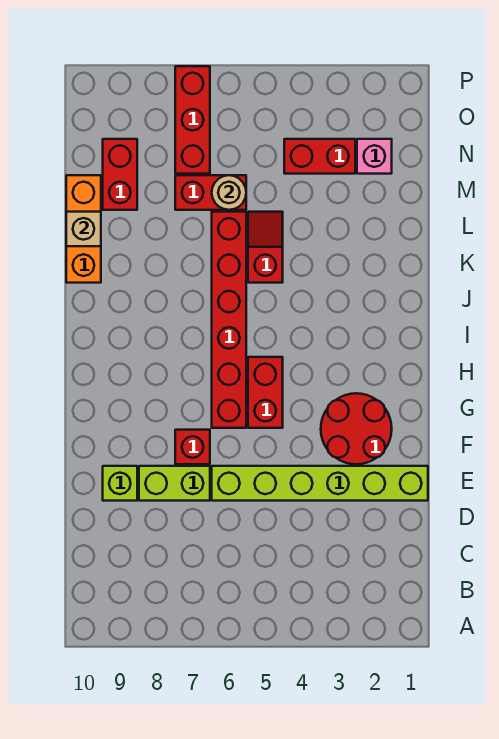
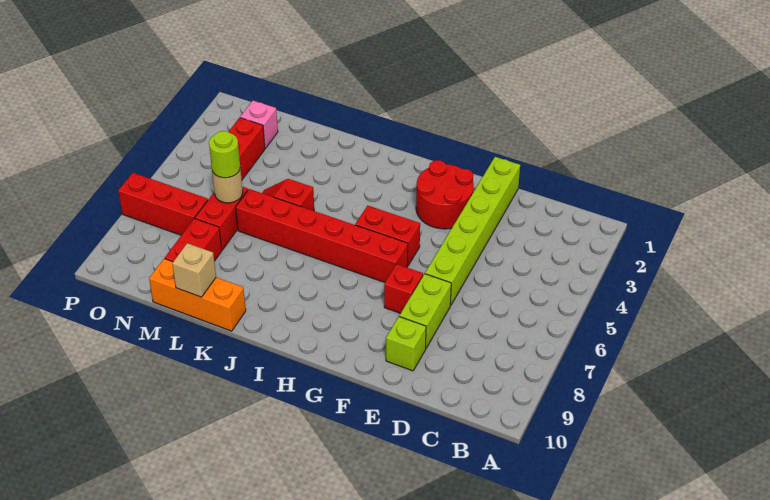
none -> lime 1x1 round brick [209,131,240,178]
red 1x2 brick [103,139,137,210] -> red 1x2 brick turned to [165,218,222,262]

